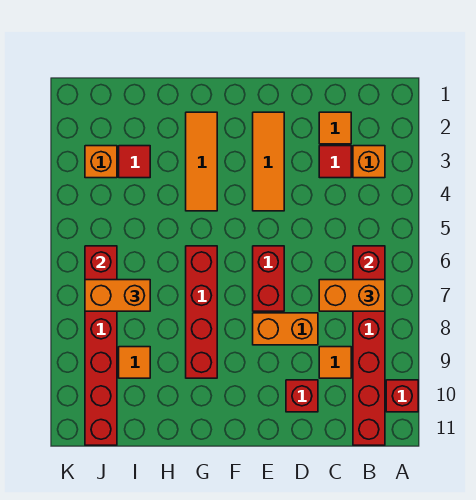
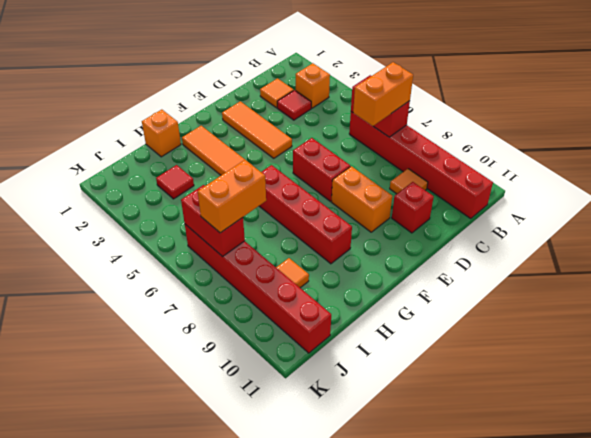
red 1x1 brick [386,380,418,412] -> none
orange 1x2 brick [253,313,318,345] -> orange 1x2 brick turned to [332,166,392,232]
orange 1x1 brick [85,146,117,178] -> orange 1x1 brick moved to [142,110,181,157]

